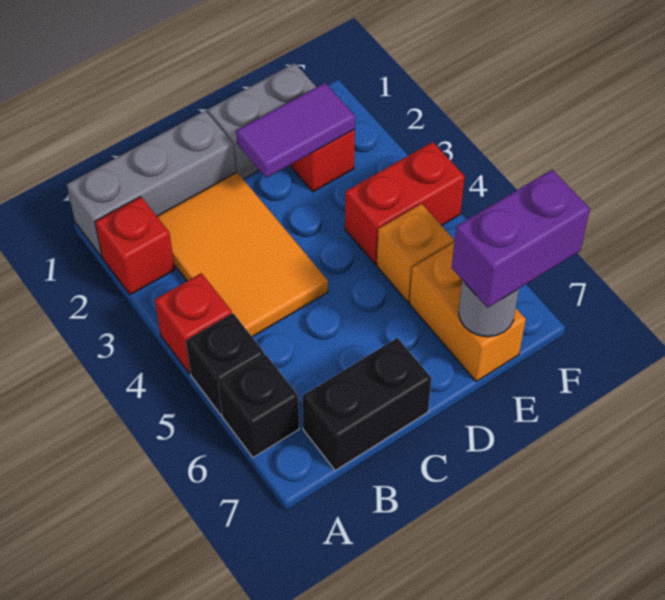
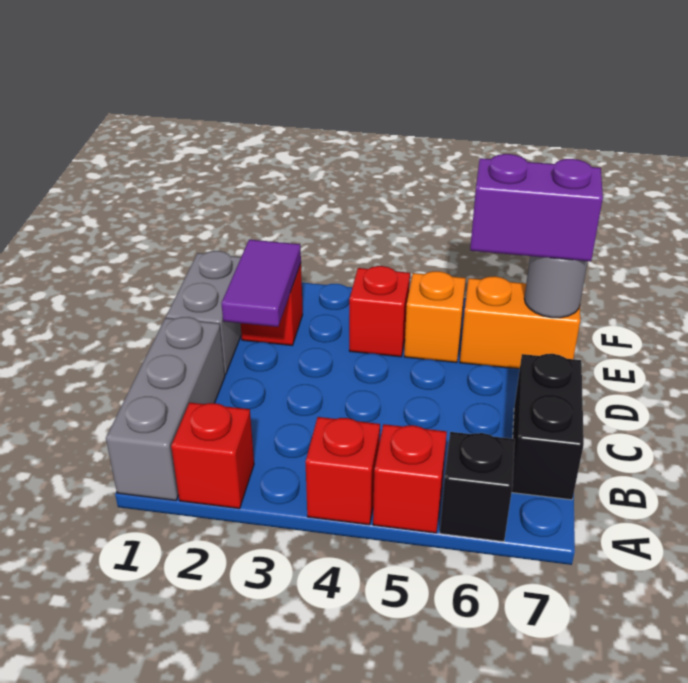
black 1x1 brick [186,313,264,415] -> red 1x1 brick [373,424,447,533]
orange 2x3 tile [157,172,328,337] -> none
red 1x2 brick [345,142,465,264] -> red 1x1 brick [349,266,410,357]
purple 1x2 brick [452,170,590,308] -> purple 1x2 brick turned to [470,154,603,261]

